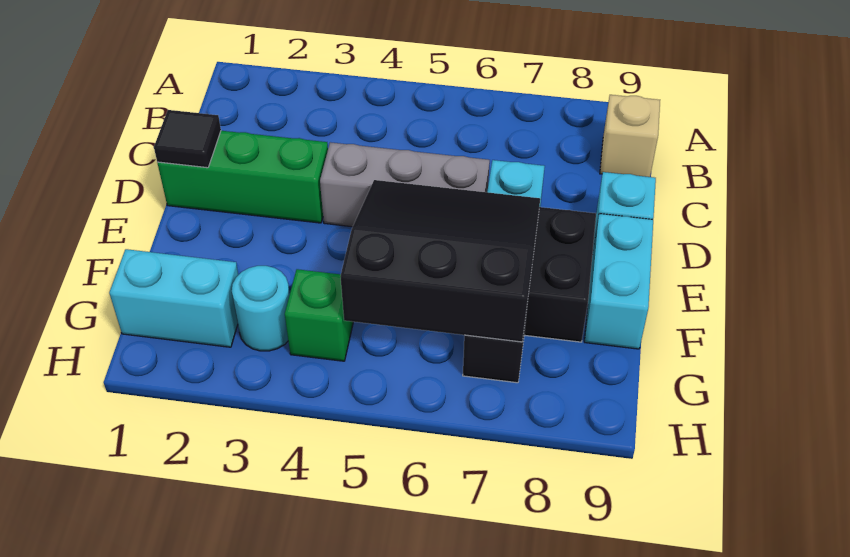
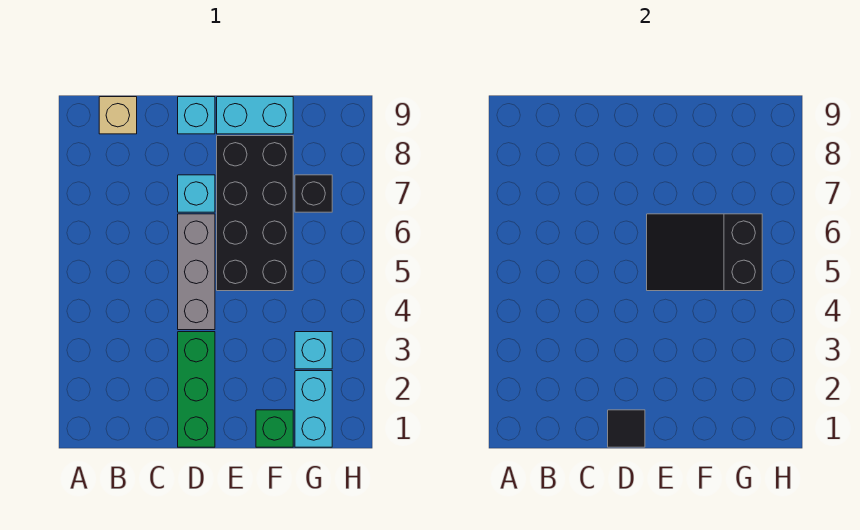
black 3x3 slope [340,180,540,342] -> black 2x3 slope [647,214,762,291]
cyan 1x1 round brick [232,266,290,351] -> cyan 1x1 brick [295,332,332,369]
green 1x1 brick [285,269,353,361] -> green 1x1 brick moved to [256,410,293,447]

